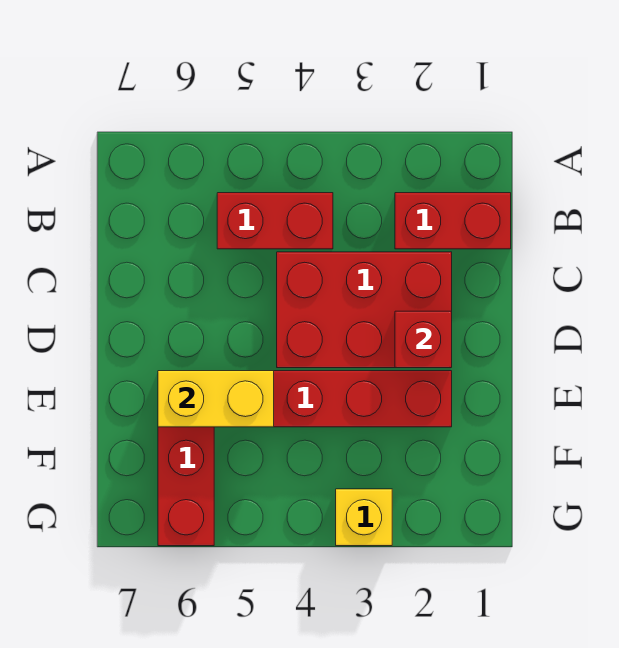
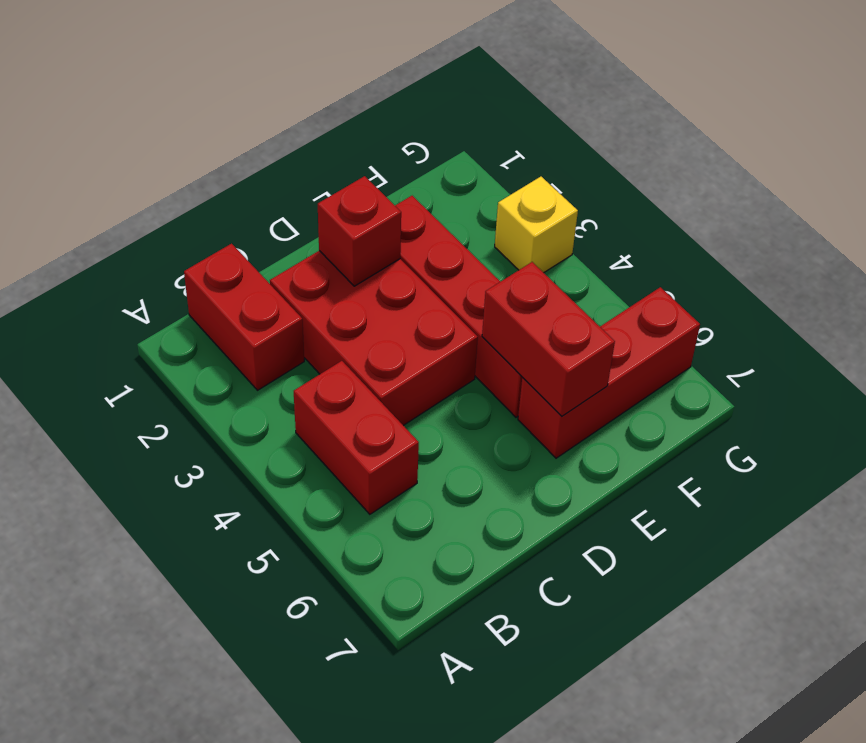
yellow 1x2 brick [158,371,274,427] -> red 1x2 brick [482,262,615,416]

